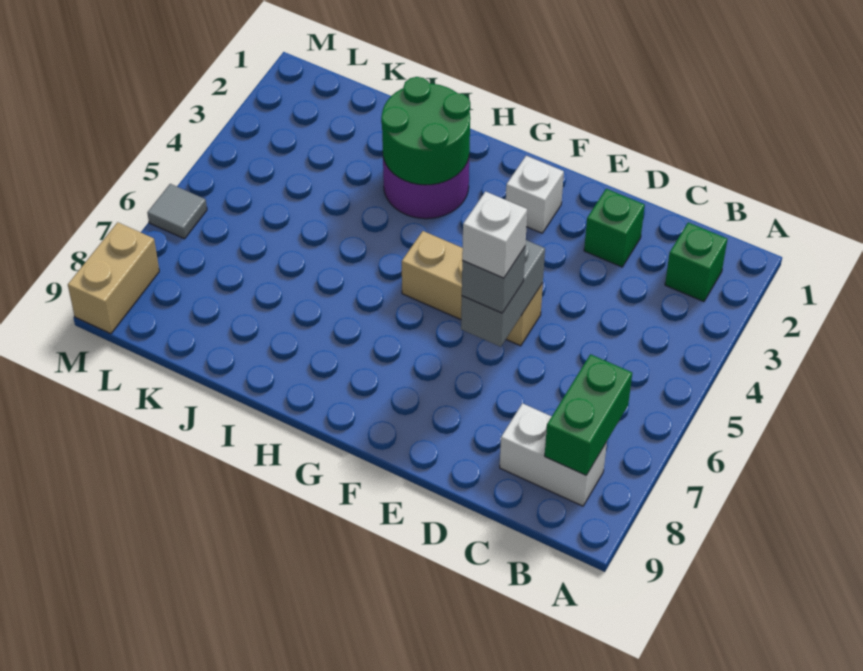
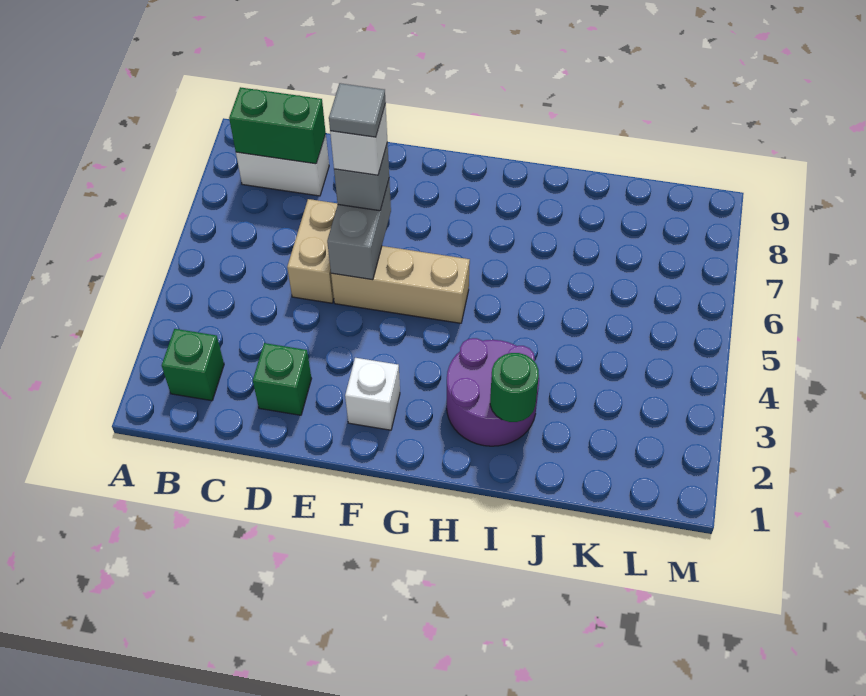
green 1x2 brick [545,354,632,475] -> green 1x2 brick turned to [229,87,326,164]
green 2x2 round brick [381,77,470,185] -> green 1x1 round brick [490,353,539,422]
grey 1x1 tile [147,184,207,239] -> grey 1x1 tile moved to [329,83,386,137]
tan 1x2 brick [68,222,159,334] -> tan 1x2 brick moved to [287,199,338,303]

